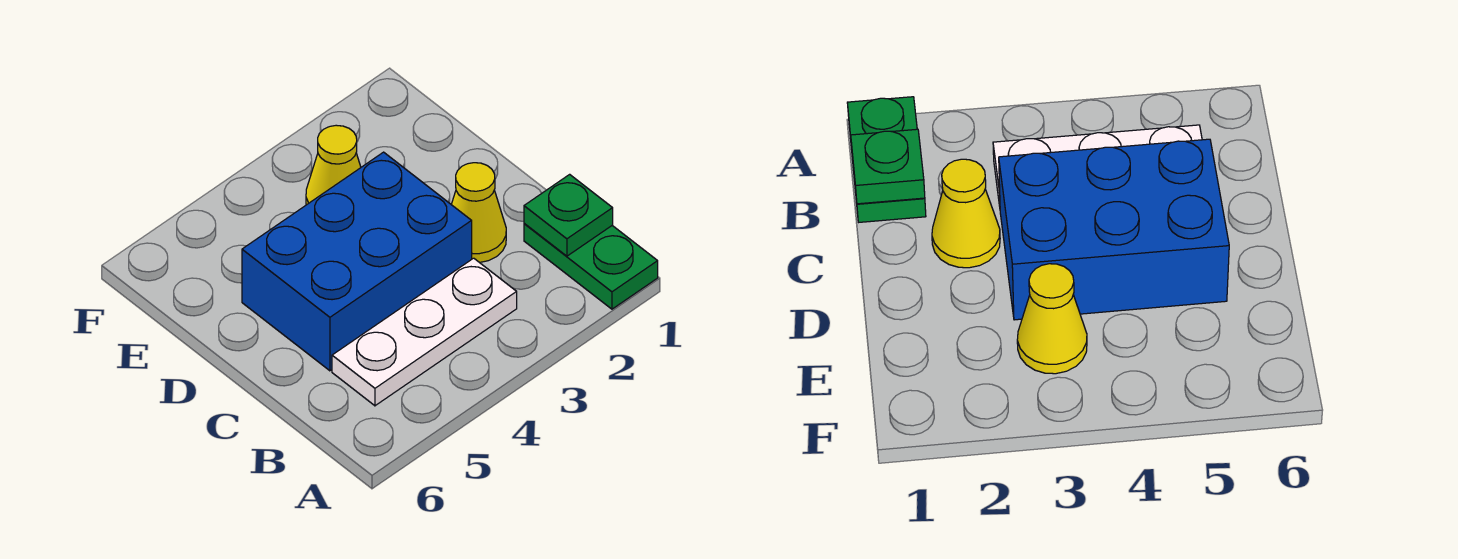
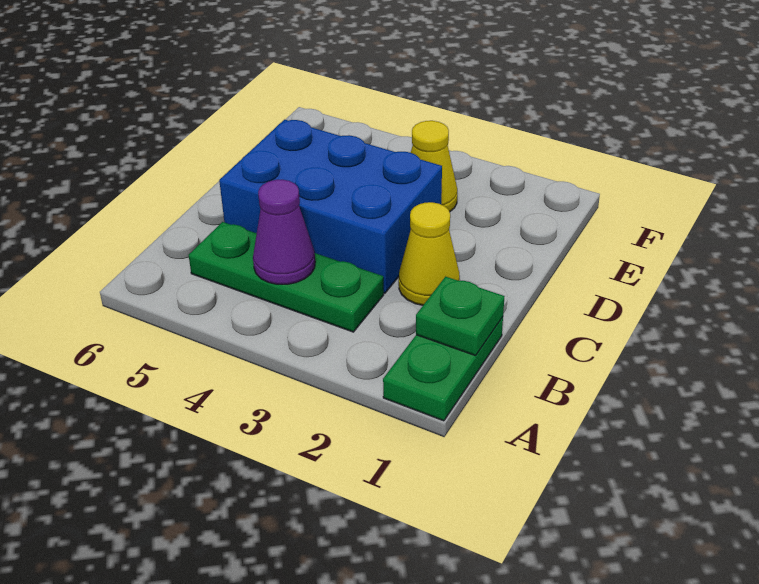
white 1x3 plate [332,258,517,406] -> green 1x3 plate [189,222,384,332]
none -> purple 1x1 cone [253,180,315,284]

